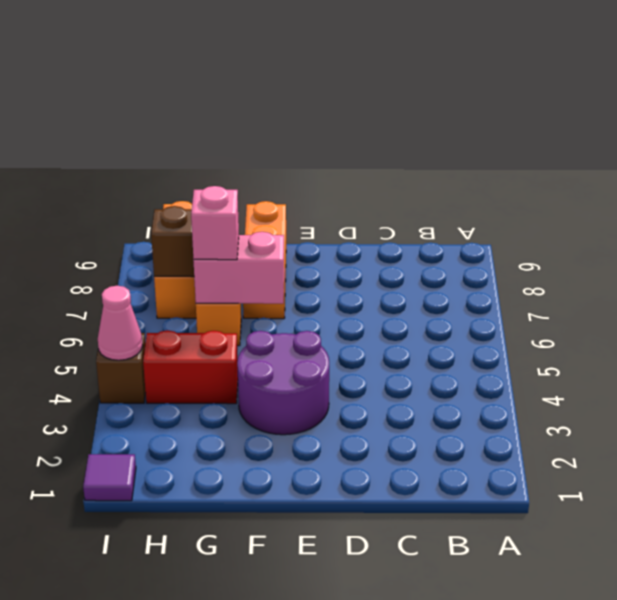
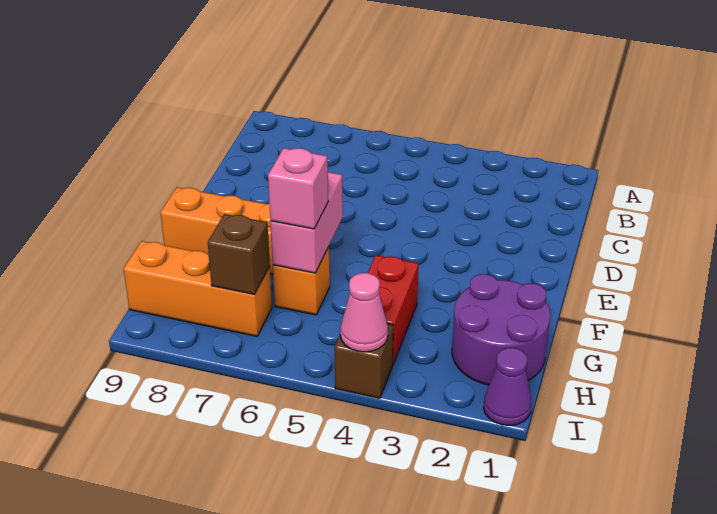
purple 2x2 round brick [237,331,329,435] -> purple 2x2 round brick moved to [452,274,550,385]
purple 1x1 tile [83,454,136,501] -> purple 1x1 cone [484,348,531,426]

